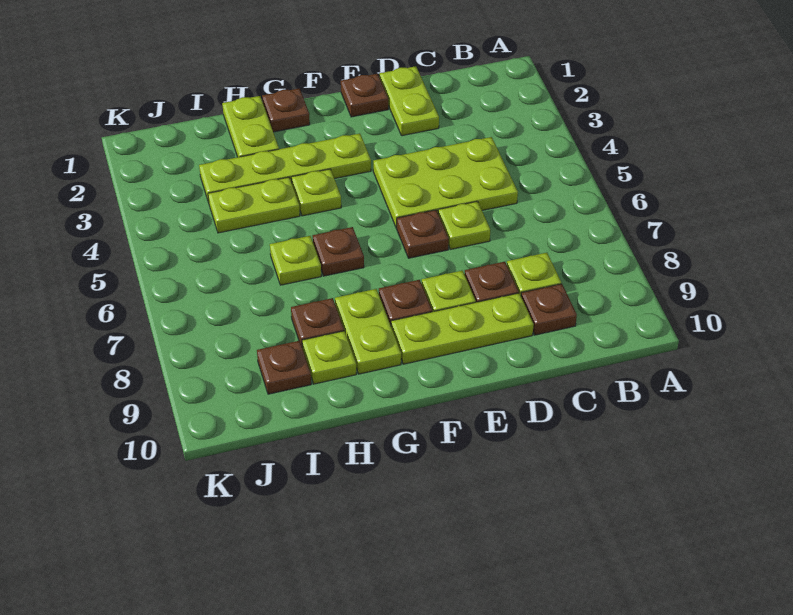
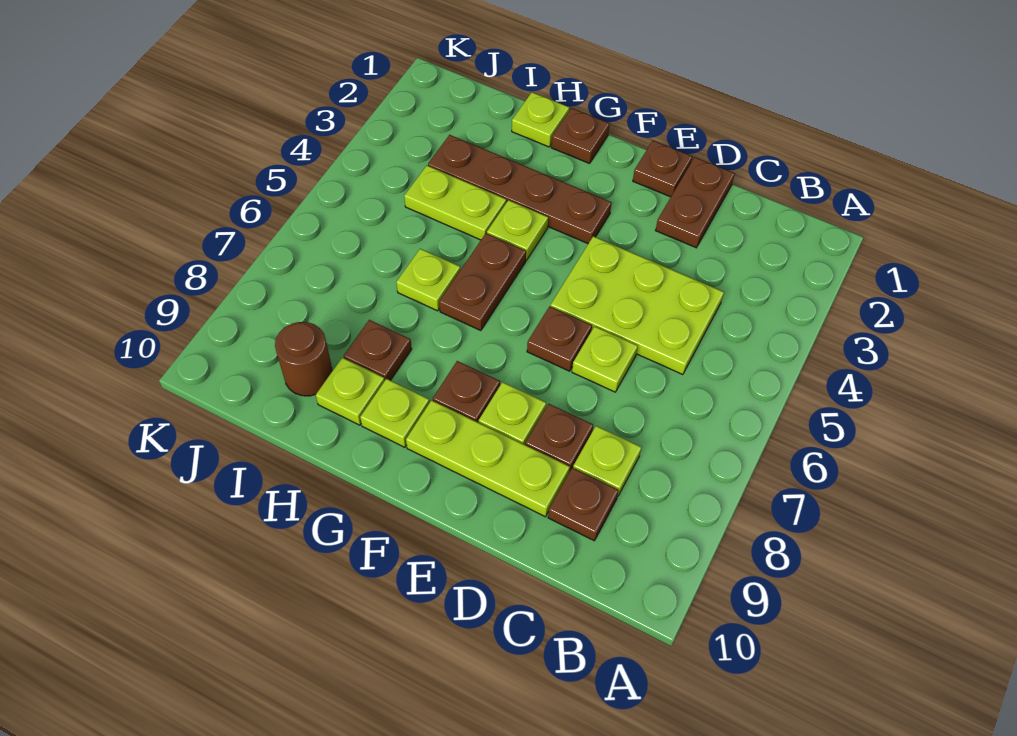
lime 1x2 plate [380,66,439,136] -> brown 1x2 plate [656,157,735,248]
lime 1x4 plate [199,134,371,202] -> brown 1x4 plate [428,135,612,244]
brown 1x1 plate [313,227,364,276] -> brown 1x2 plate [439,233,526,331]
lime 1x2 plate [335,289,401,374] -> lime 1x1 plate [360,379,429,447]
lime 1x2 plate [222,96,279,157] -> lime 1x1 plate [512,92,569,147]
brown 1x1 plate [257,341,311,394] -> brown 1x1 round brick [275,322,333,396]

